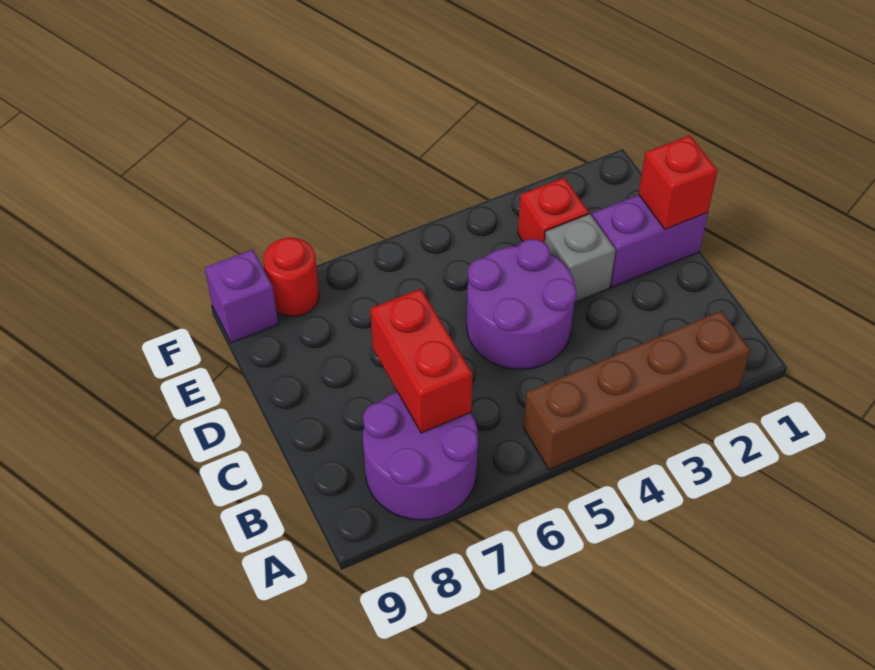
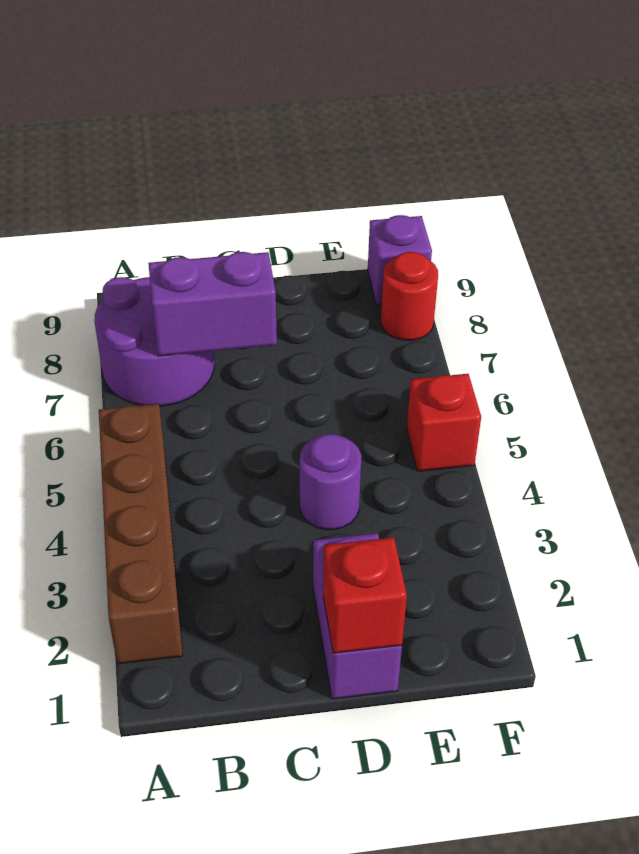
red 1x2 brick [370,289,472,433] -> purple 1x2 brick [148,252,277,356]
purple 2x2 round brick [467,239,577,370] -> purple 1x1 round brick [300,434,361,530]
grey 1x1 brick [545,214,615,302] -> none
red 1x1 brick [518,178,589,243] -> red 1x1 brick moved to [407,374,481,471]

